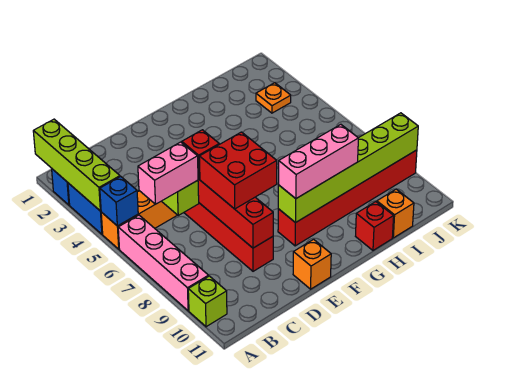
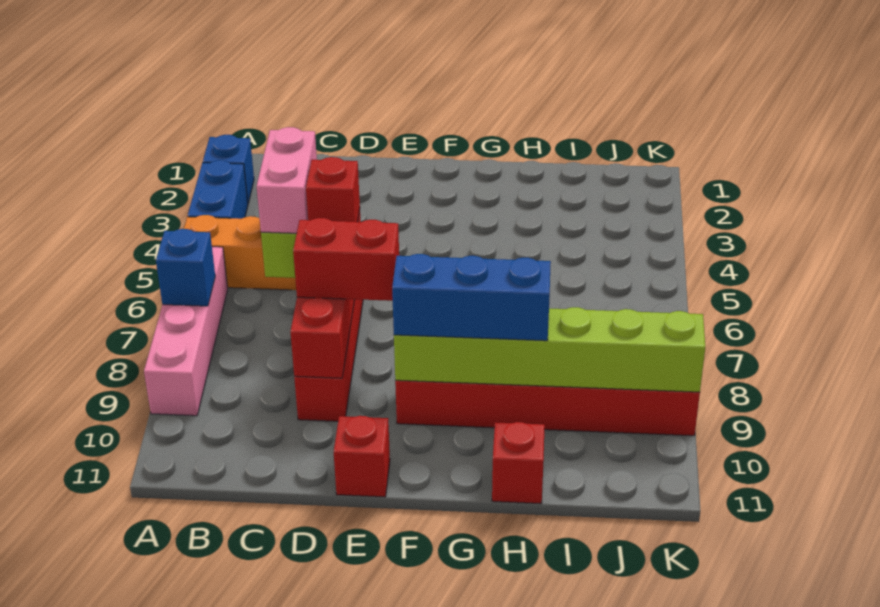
lime 1x4 brick [33,119,120,211] -> none
blue 1x1 brick [100,176,138,226] -> blue 1x1 brick moved to [156,229,215,306]
lime 1x1 brick [188,276,227,327] -> none
pink 1x2 brick [138,142,198,204] -> pink 1x2 brick turned to [257,127,317,233]
red 2x2 brick [199,132,277,209] -> red 1x2 brick [293,218,399,301]
orange 1x1 brick [293,239,331,289] -> red 1x1 brick [334,416,390,497]
pink 1x3 brick [278,124,358,199] -> blue 1x3 brick [392,254,551,341]
orange 1x1 brick [377,189,414,238] -> none
orange 1x1 plate [256,83,291,113] -> none

